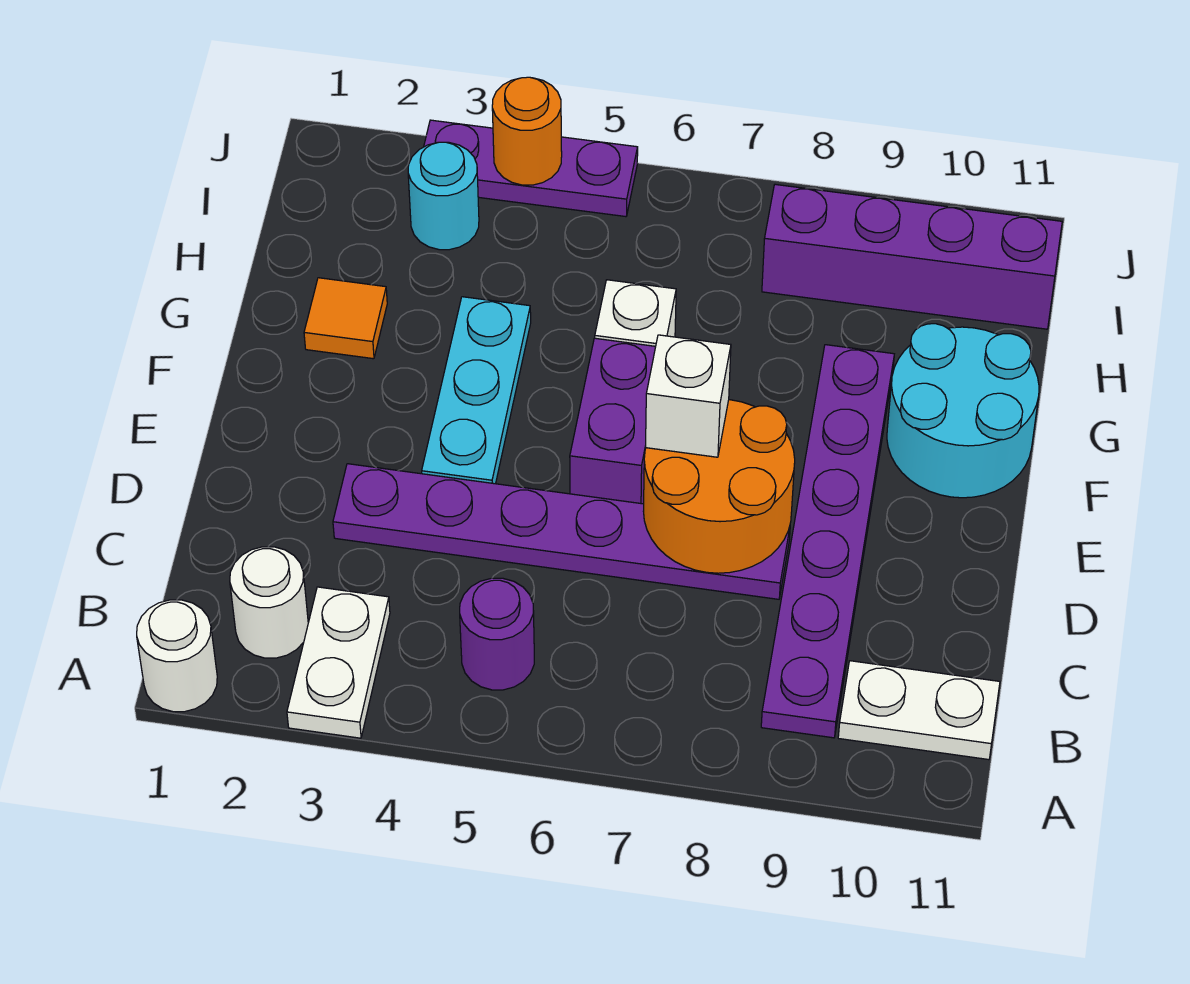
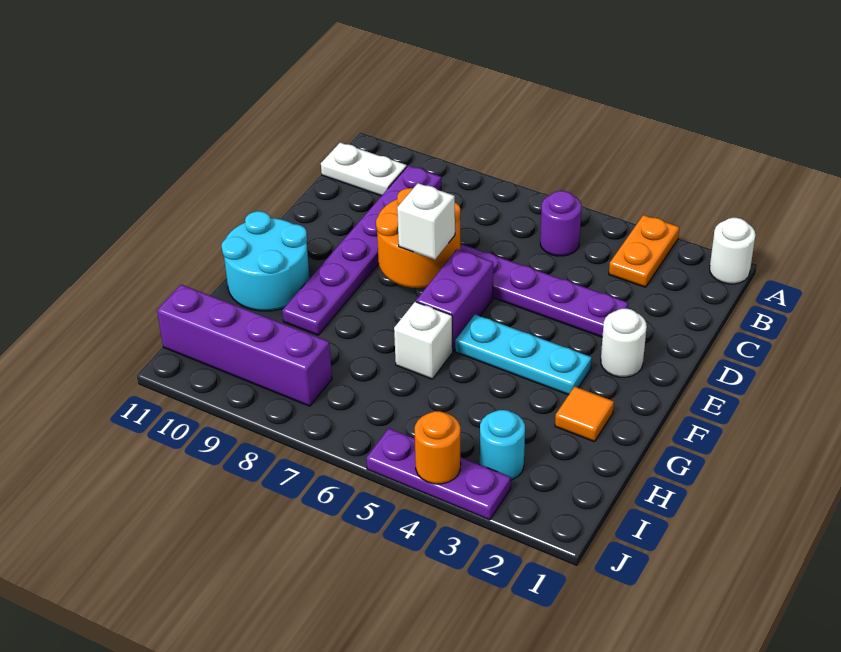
white 1x2 plate [287,587,390,738] -> orange 1x2 plate [609,215,679,287]
white 1x1 round brick [230,547,308,658] -> white 1x1 round brick moved to [601,309,647,377]
cyan 1x3 plate [422,297,531,484] -> cyan 1x3 plate turned to [455,315,592,395]

